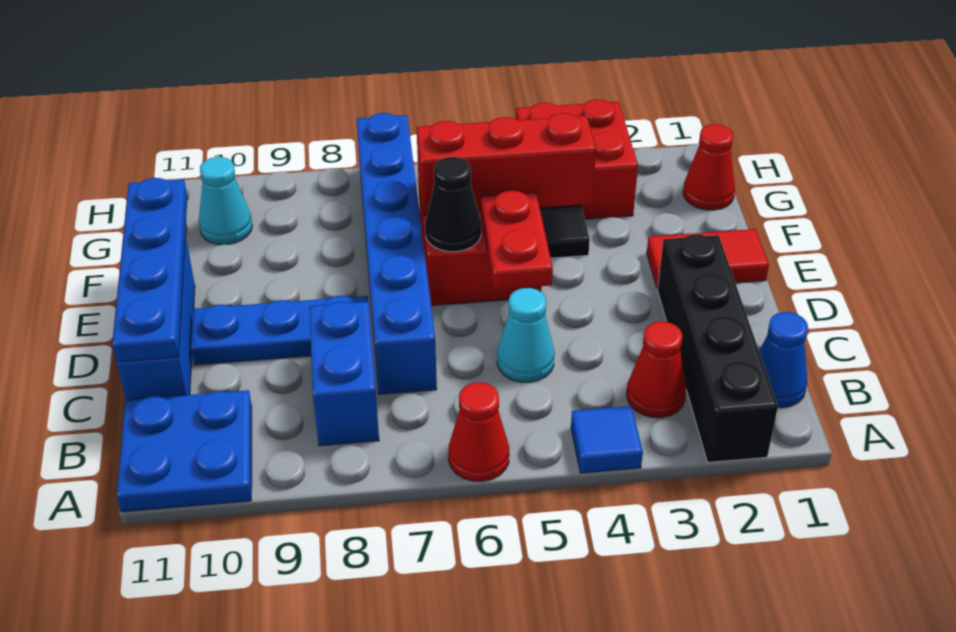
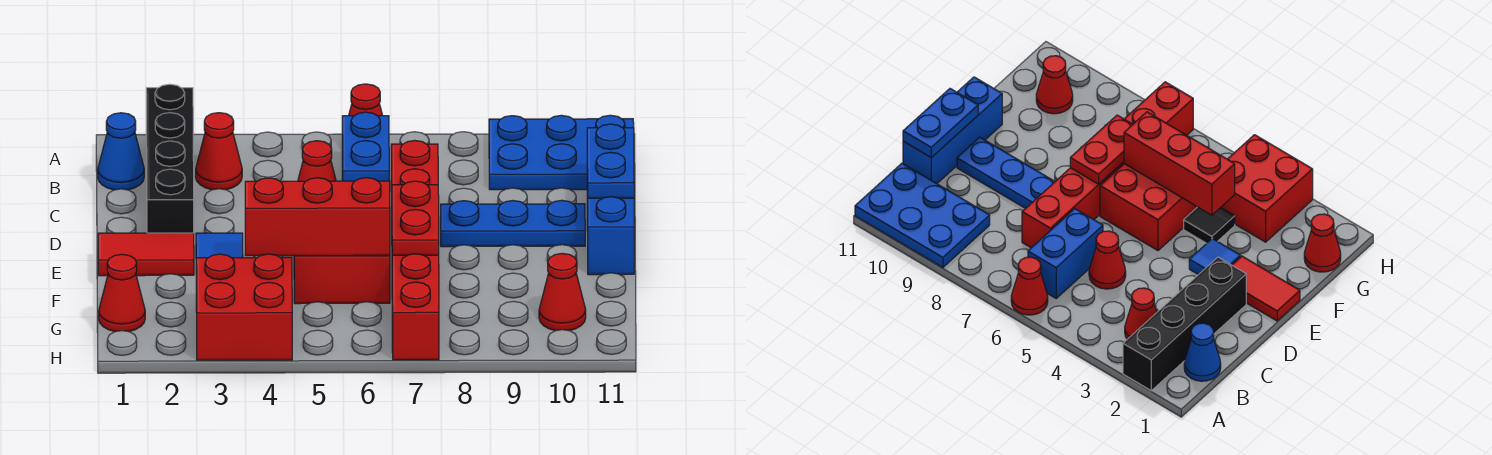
blue 1x1 tile [571,406,643,473] -> blue 1x1 tile moved to [196,233,243,258]
blue 2x2 plate [117,390,252,512] -> blue 2x3 plate [489,115,634,190]
blue 1x2 brick [309,302,379,446] -> blue 1x2 brick moved to [342,112,389,181]
cyan 1x1 cone [497,288,554,382] -> red 1x1 cone [298,141,336,181]
blue 1x6 brick [357,113,437,394] -> red 1x6 brick [391,140,439,360]
blue 1x4 plate [112,178,187,362] -> blue 1x2 plate [587,124,634,198]
red 1x2 plate [481,191,553,290] -> red 1x2 plate moved to [392,181,439,255]
black 1x1 cone [425,157,481,252] -> none
cyan 1x1 cone [199,157,252,245] -> red 1x1 cone [539,253,586,331]

